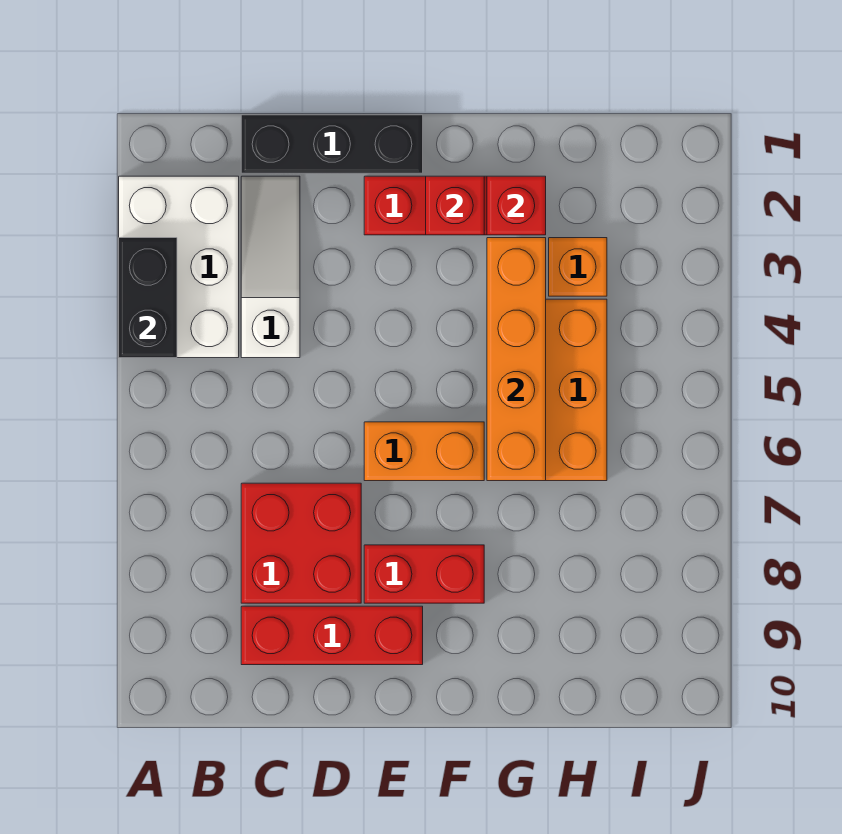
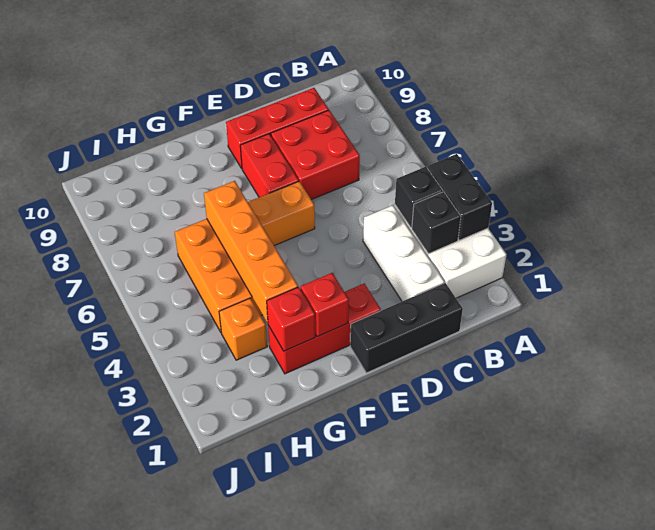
none -> black 1x1 brick [412,192,461,254]
none -> black 1x1 brick [395,167,443,228]
white 1x3 slope [241,176,300,358] -> white 1x3 brick [363,205,444,301]
red 1x2 brick [364,545,484,603] -> red 1x2 brick turned to [240,134,299,197]

